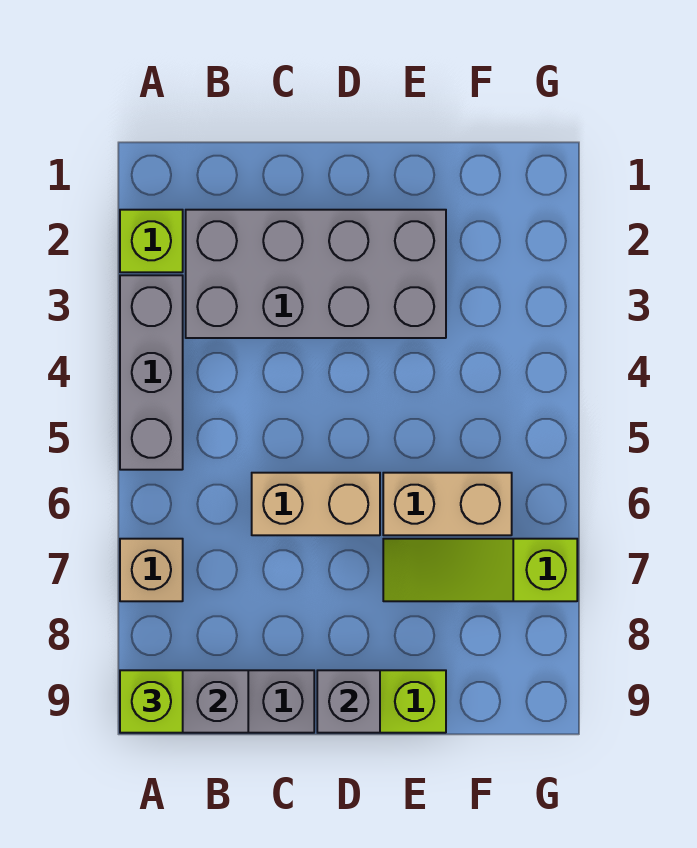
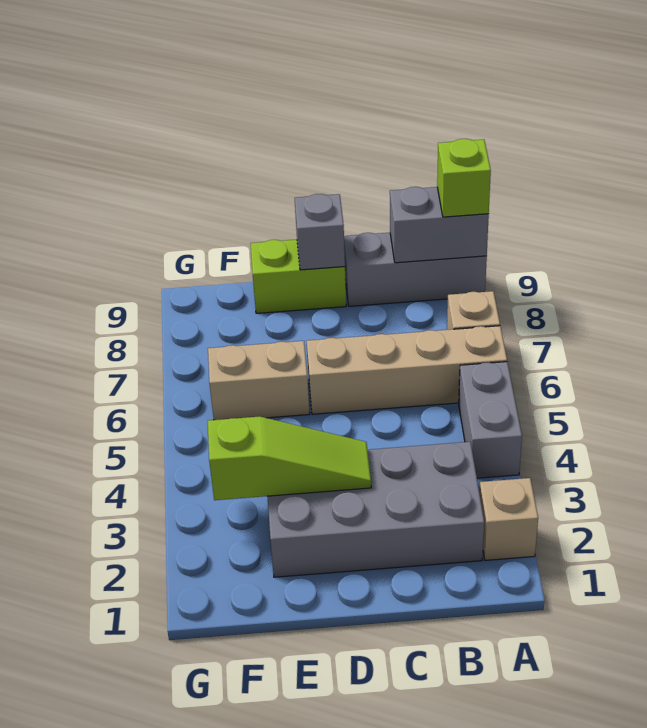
lime 1x1 brick [120,210,183,272] -> tan 1x1 brick [479,478,538,560]
grey 1x3 brick [120,275,183,470] -> grey 1x2 brick [459,362,522,478]
tan 1x2 brick [252,473,380,535] -> tan 1x4 brick [307,326,507,414]
lime 1x3 slope [383,539,577,601] -> lime 1x3 slope moved to [208,416,371,500]

